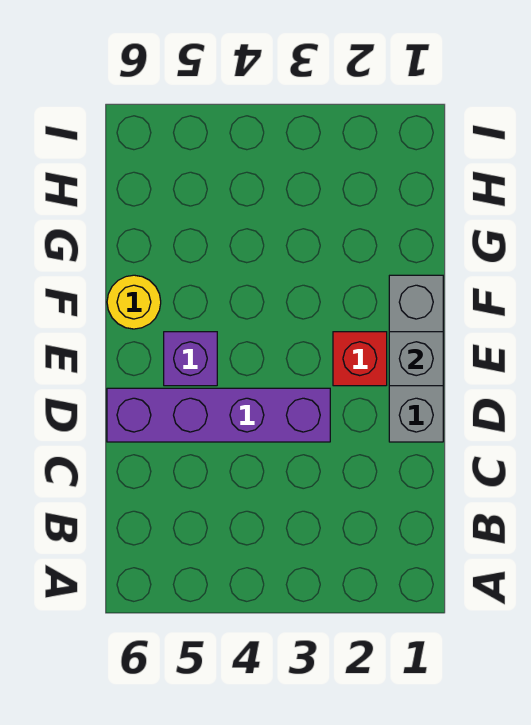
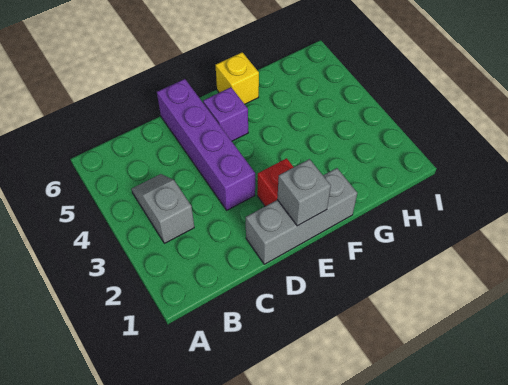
none -> grey 1x2 slope [131,174,194,243]
yellow 1x1 round brick [107,275,161,329] -> yellow 1x1 brick [215,52,259,104]

